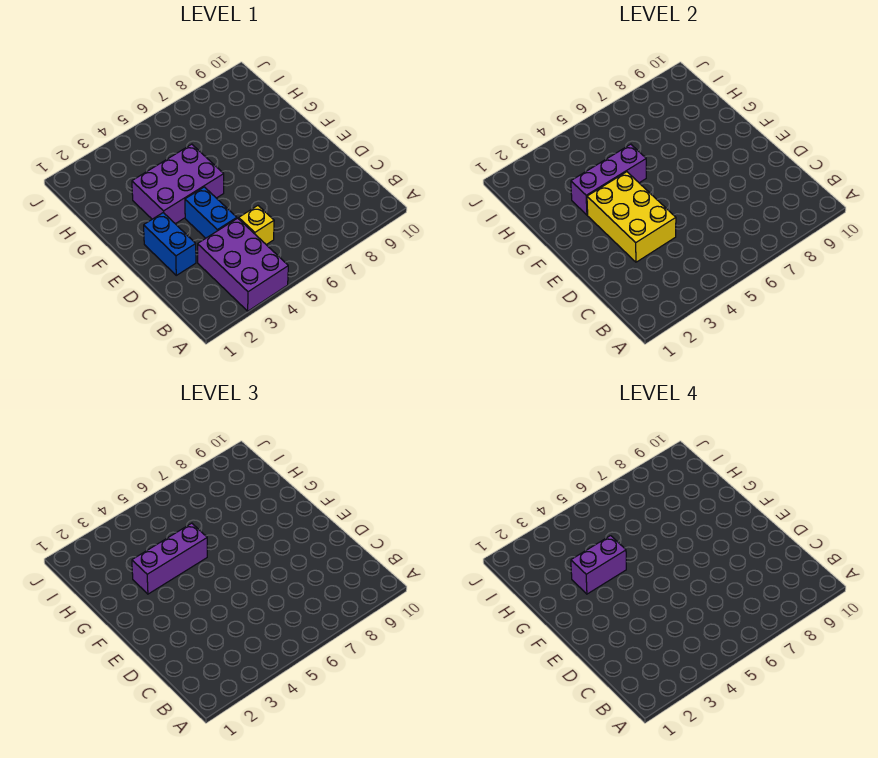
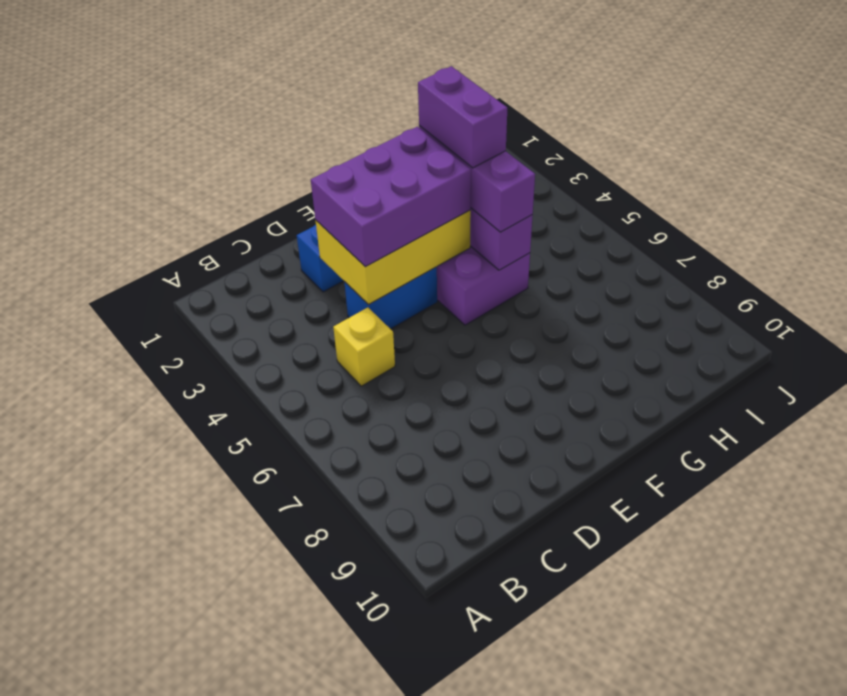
purple 2x3 brick [198,218,288,311] -> purple 2x3 brick moved to [311,127,471,267]

